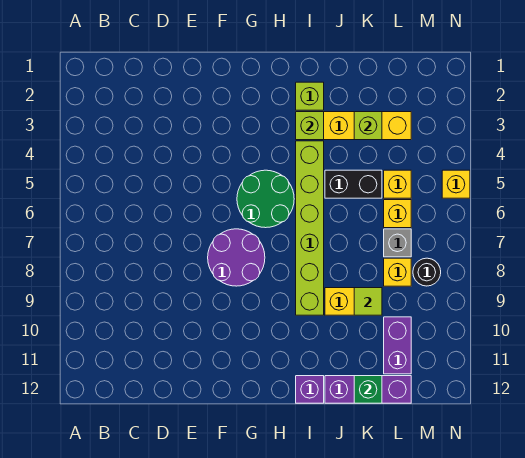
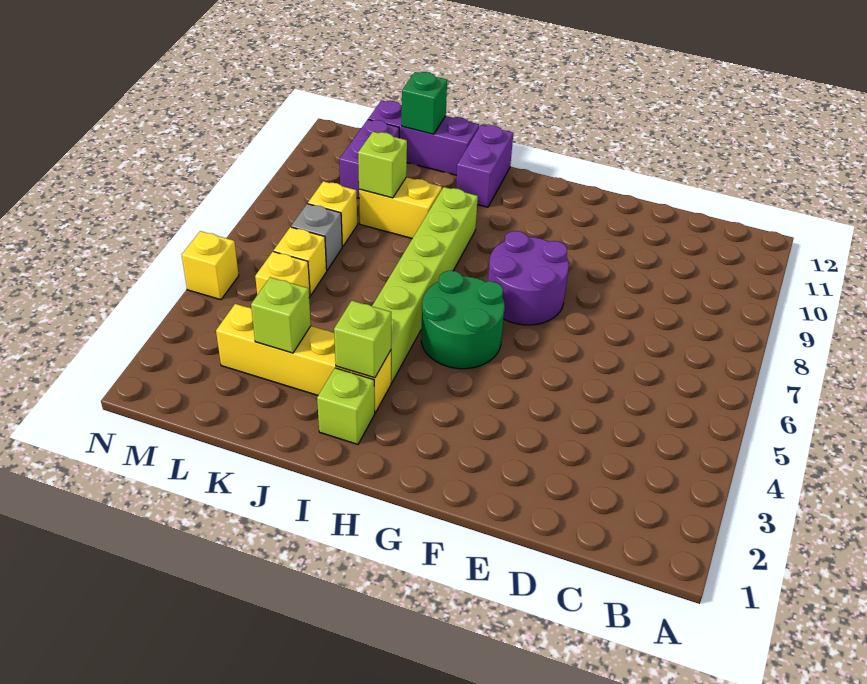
purple 1x1 brick [296,376,324,403] -> purple 1x2 brick [456,125,513,207]
black 1x2 brick [325,170,382,198] -> none
lime 1x1 tile [354,288,382,315] -> lime 1x1 brick [358,132,407,198]
black 1x1 round brick [413,258,441,286] -> none

